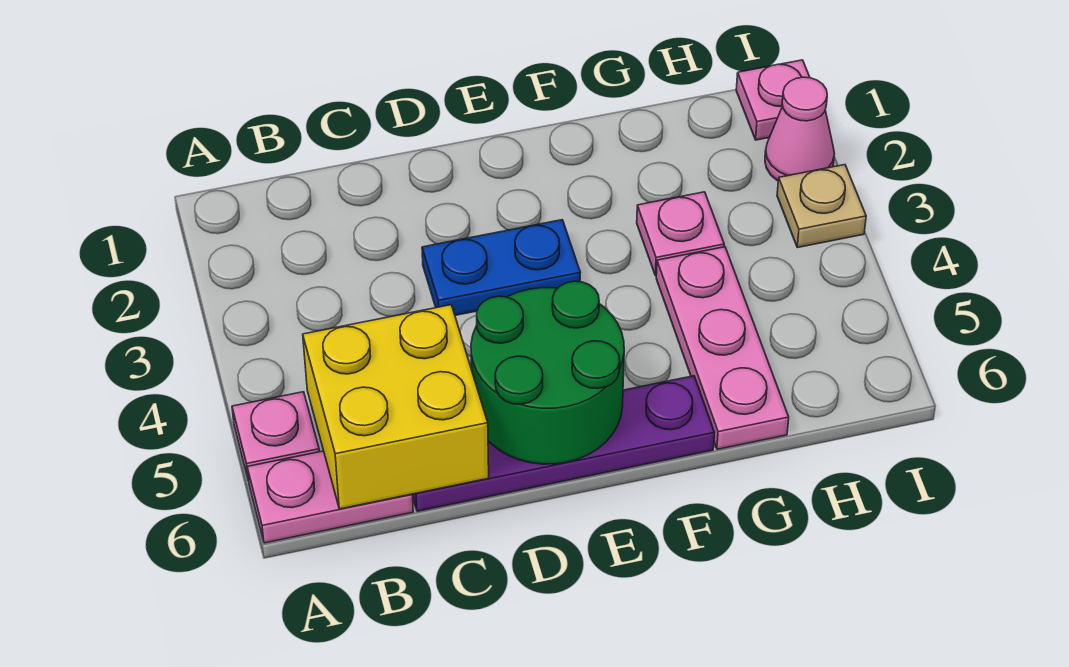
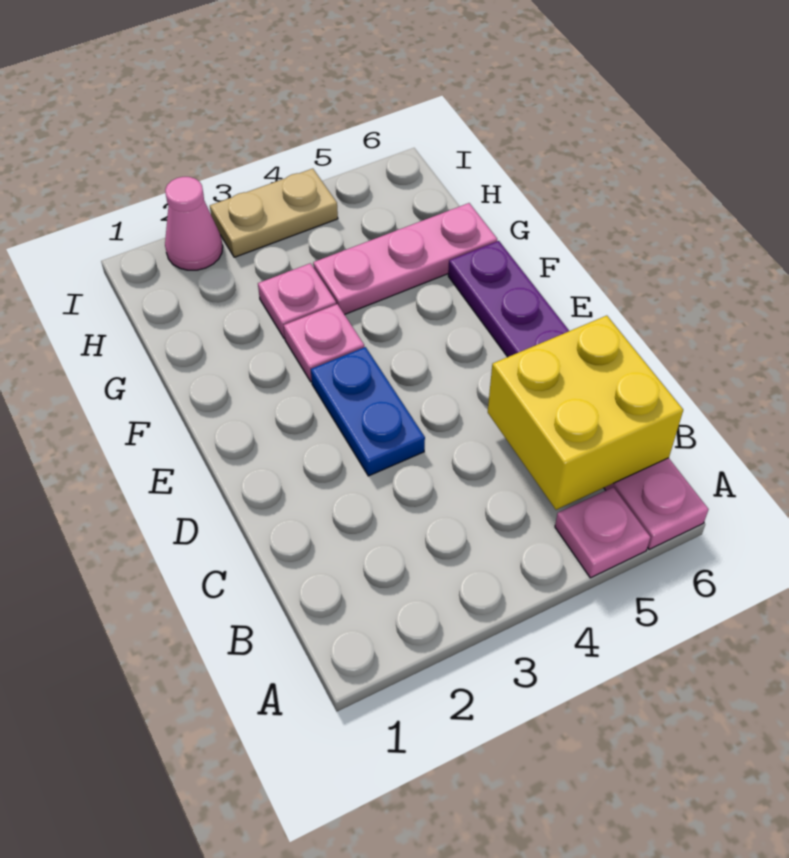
green 2x2 round brick [471,281,624,464] -> none
pink 1x1 plate [736,60,810,140] -> pink 1x1 plate moved to [284,304,364,382]
tan 1x1 plate [777,165,866,248] -> tan 1x2 plate [210,169,338,257]

